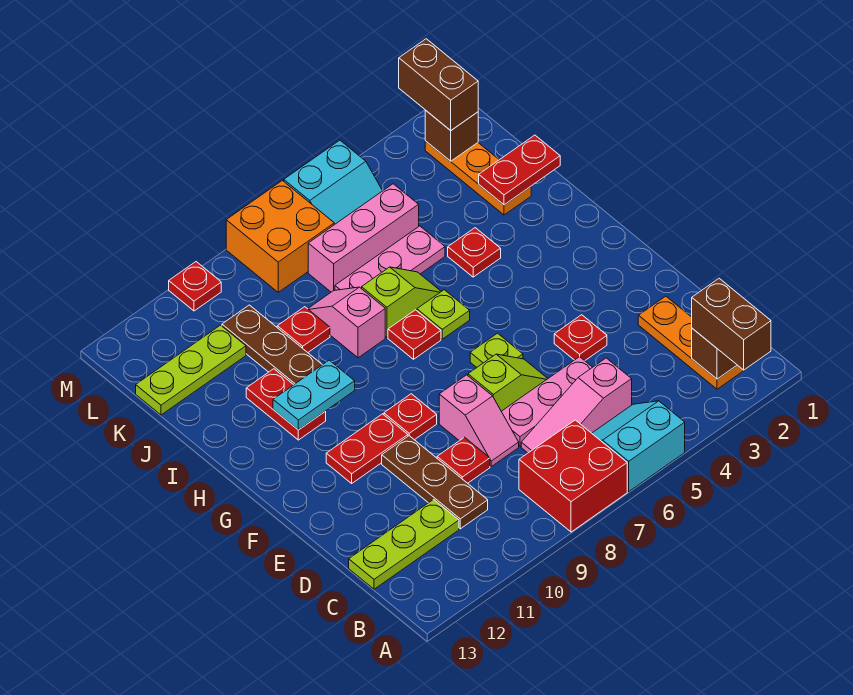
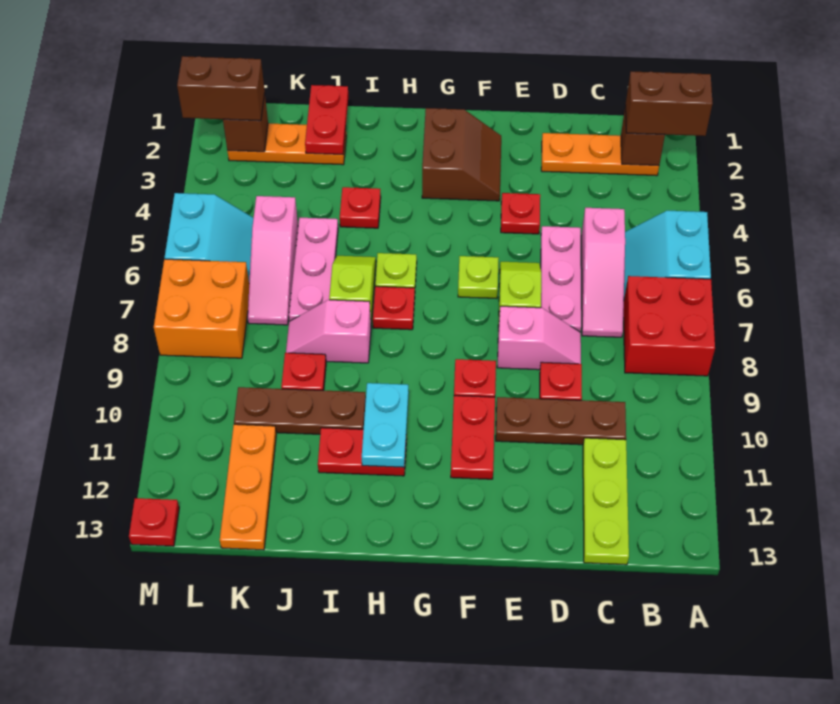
none -> brown 2x2 slope [422,108,501,201]
pink 1x3 brick [308,184,419,292] -> pink 1x3 slope [248,196,298,325]
lime 1x3 plate [136,325,246,415] -> orange 1x3 plate [220,424,276,550]
red 1x1 plate [169,262,221,311] -> red 1x1 plate moved to [129,498,179,546]

